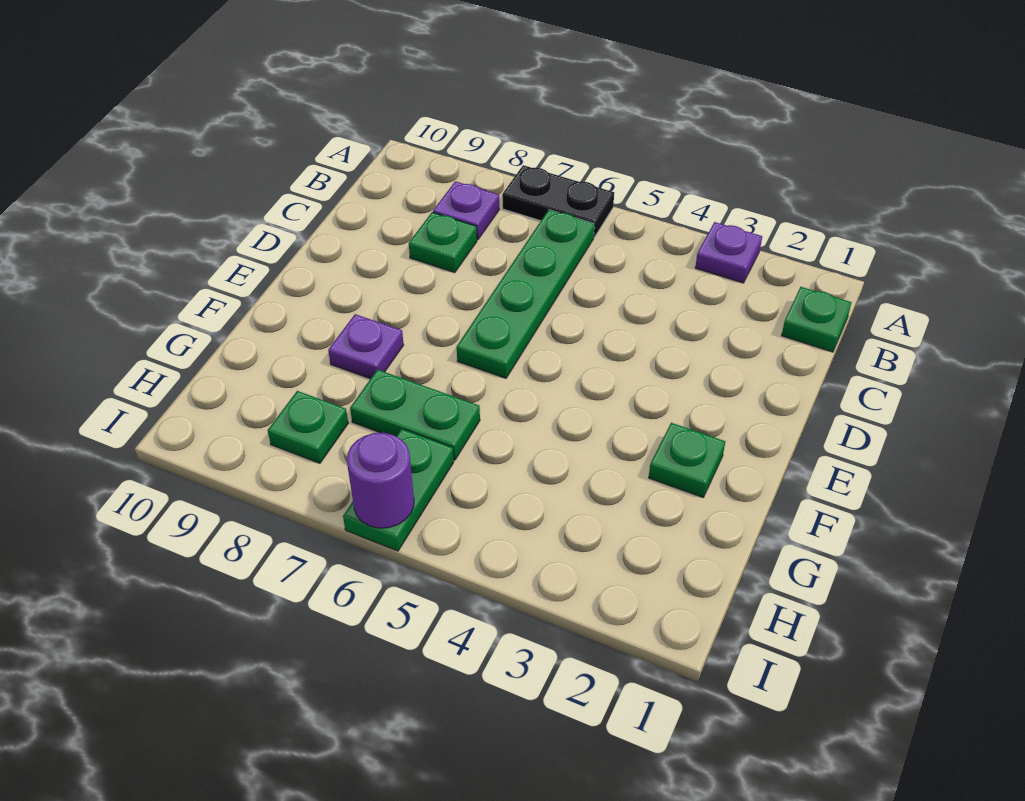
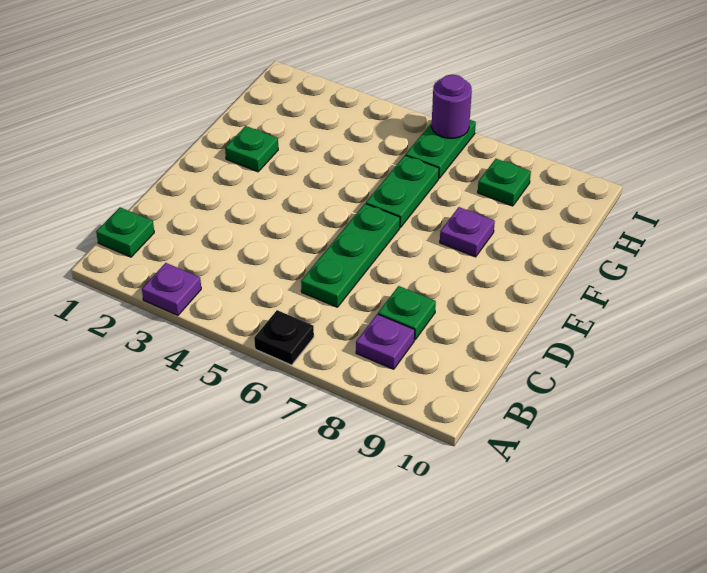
black 1x2 plate [502,165,614,237] -> black 1x1 plate [254,310,314,365]
green 1x4 plate [457,210,594,378] -> green 1x3 plate [301,204,400,307]
green 1x2 plate [350,370,480,460] -> green 1x2 plate turned to [366,155,439,227]

